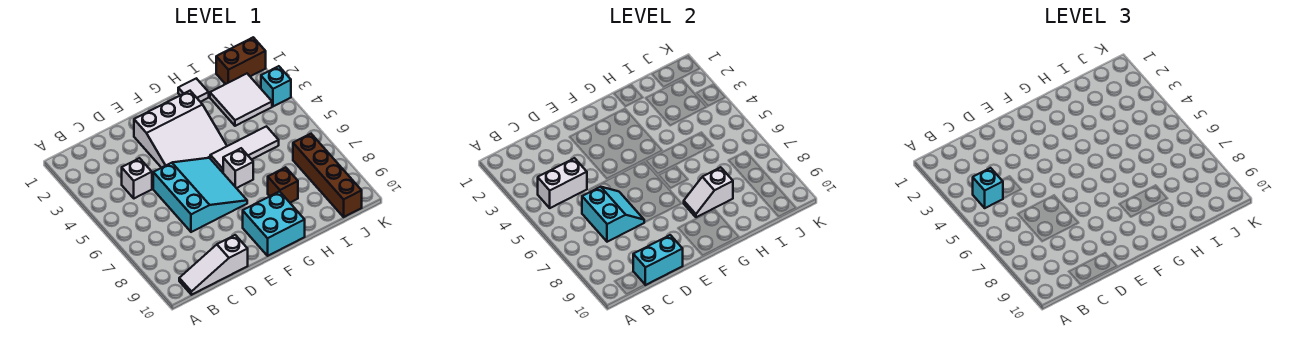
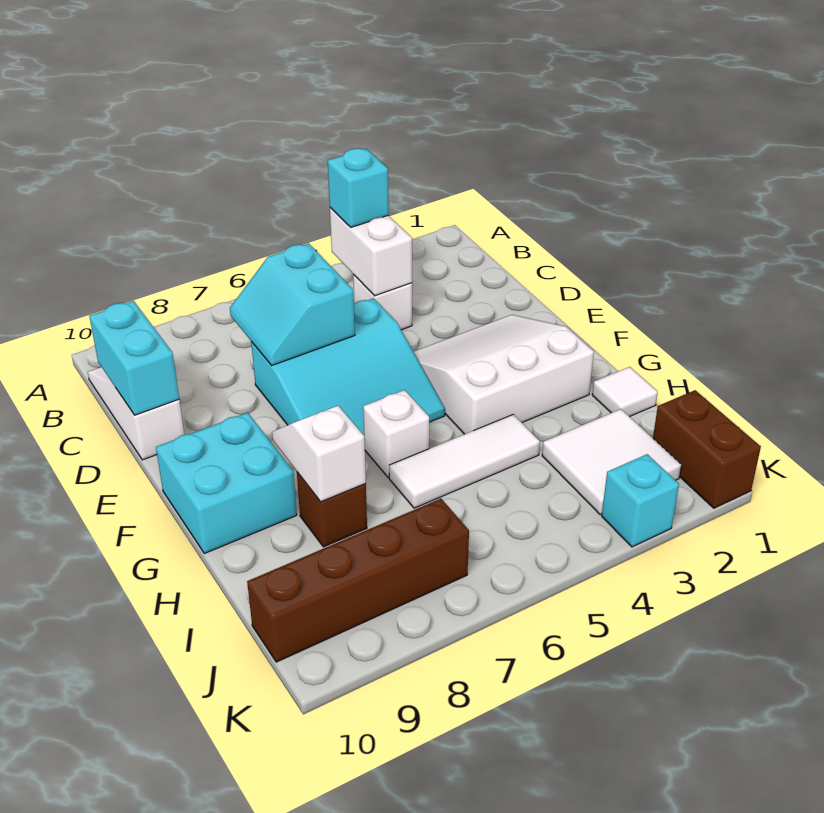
cyan 2x2 slope [582,187,644,242] -> cyan 2x2 slope turned to [230,243,355,366]
white 3x3 slope [134,91,227,168] -> white 3x3 slope turned to [414,315,594,434]
white 1x3 tile [210,126,279,172] -> white 1x3 tile turned to [389,414,540,508]

